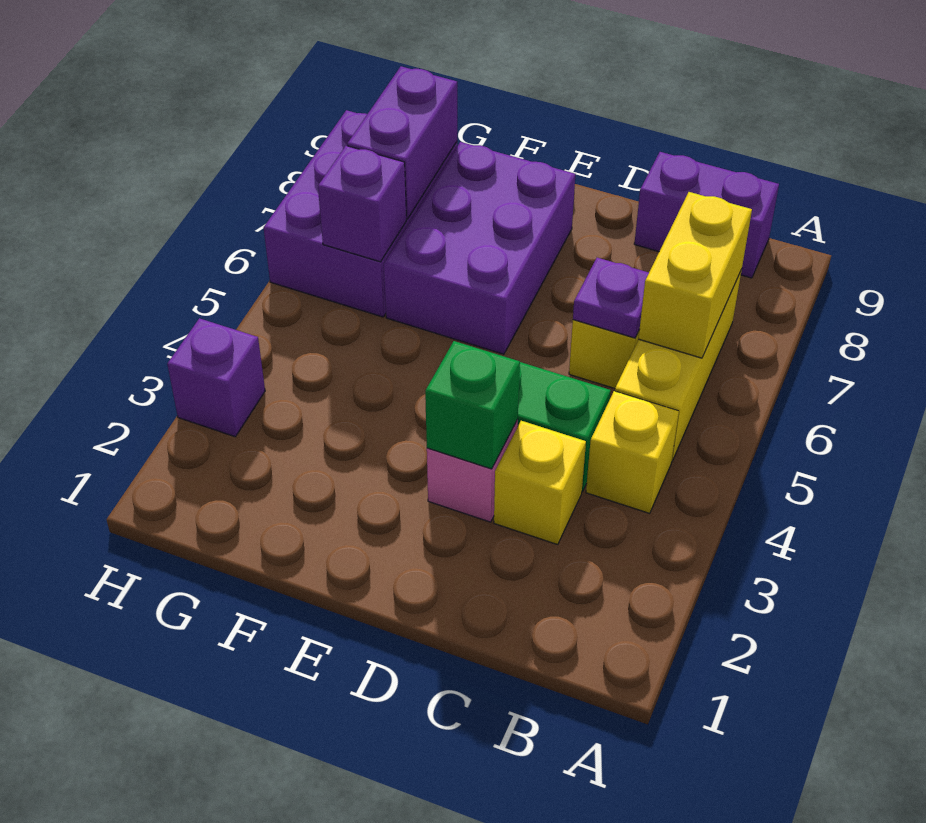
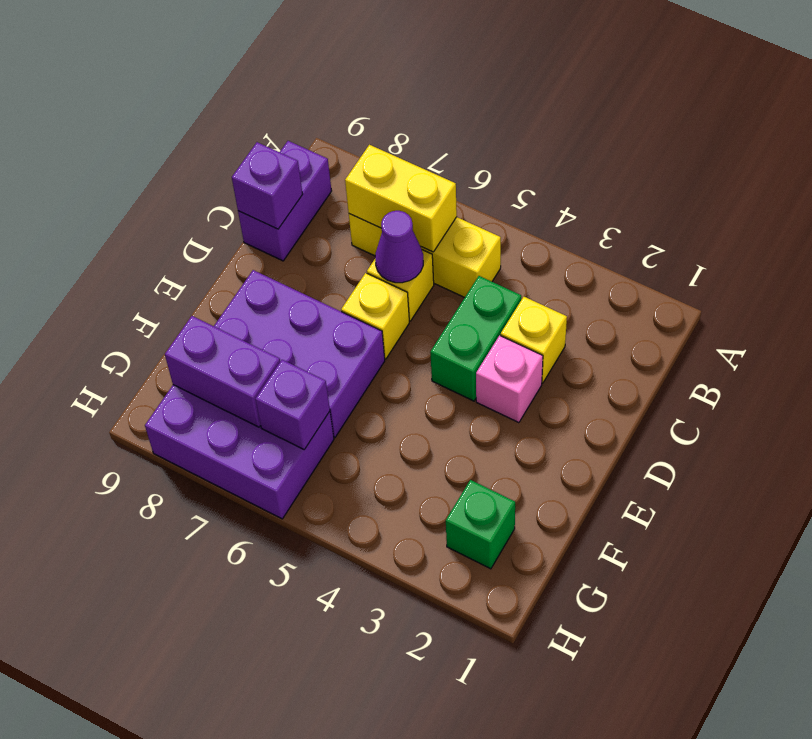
yellow 1x1 brick [586,391,679,513] -> yellow 1x1 brick moved to [341,273,409,359]
purple 1x1 plate [573,258,649,338] -> purple 1x1 cone [375,211,423,283]
green 1x1 brick [425,341,520,469] -> green 1x1 brick moved to [446,480,515,569]
purple 1x1 brick [167,318,265,437] -> purple 1x1 brick moved to [232,142,303,229]

